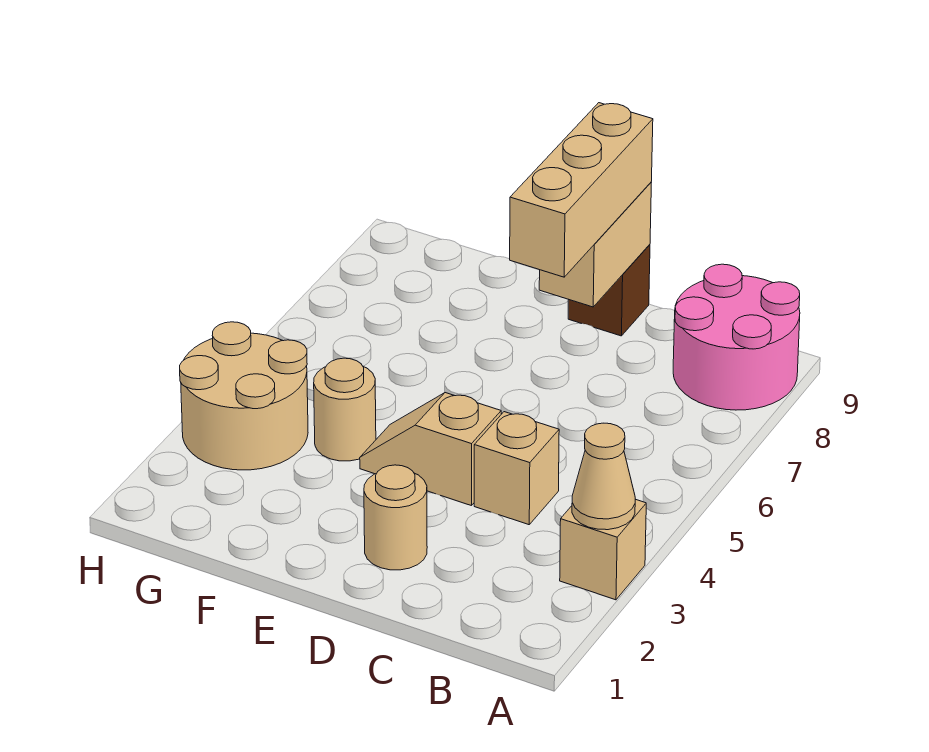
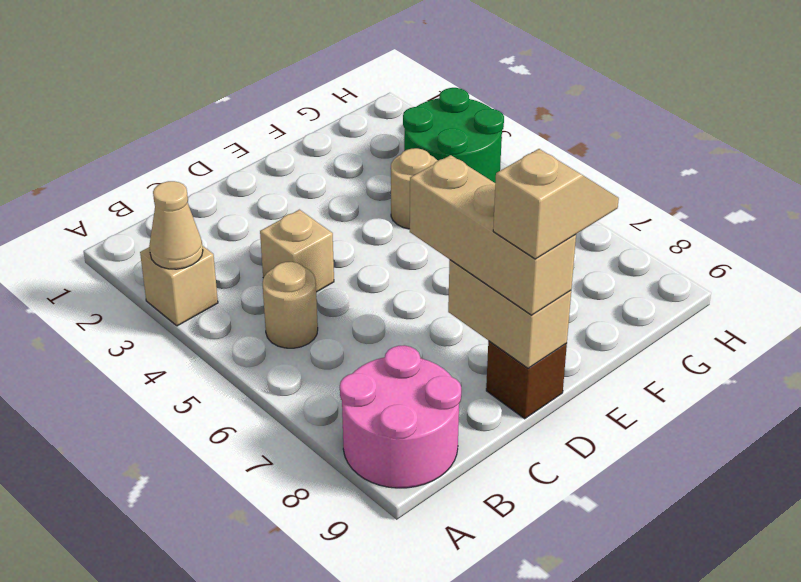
tan 1x1 round brick [364,465,427,570] -> tan 1x1 round brick moved to [262,262,318,348]
tan 1x2 slope [360,393,501,506] -> tan 1x2 slope moved to [493,149,619,259]
tan 2x2 round brick [180,322,308,470] -> green 2x2 round brick [403,88,504,183]

